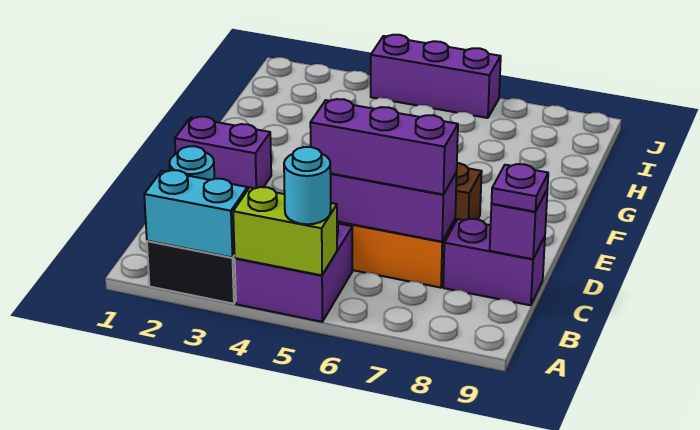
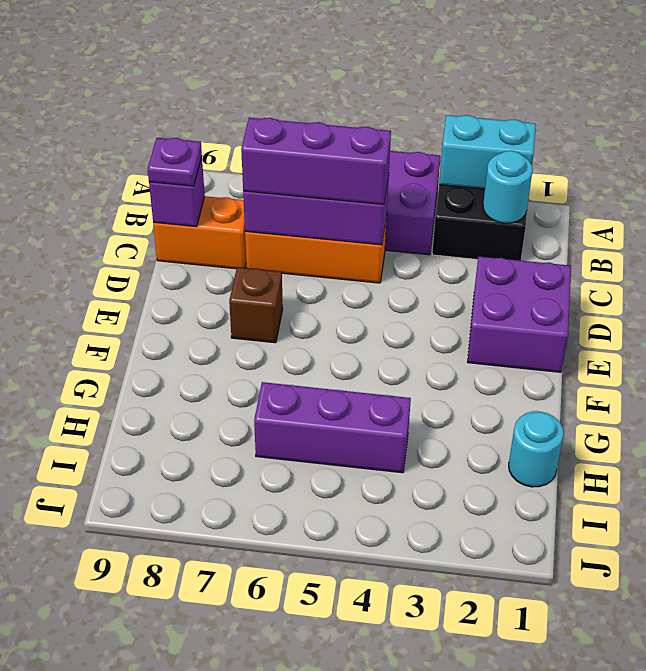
lime 1x2 brick [233,187,337,275] -> none
cyan 1x1 round brick [284,147,331,224] -> cyan 1x1 round brick moved to [509,412,564,487]
purple 1x2 brick [443,219,545,305] -> orange 1x2 brick [153,196,246,269]
purple 1x2 brick [175,117,271,190] -> purple 2x2 brick [468,257,571,372]
purple 1x3 brick [371,35,501,118] -> purple 1x3 brick moved to [254,382,411,473]

